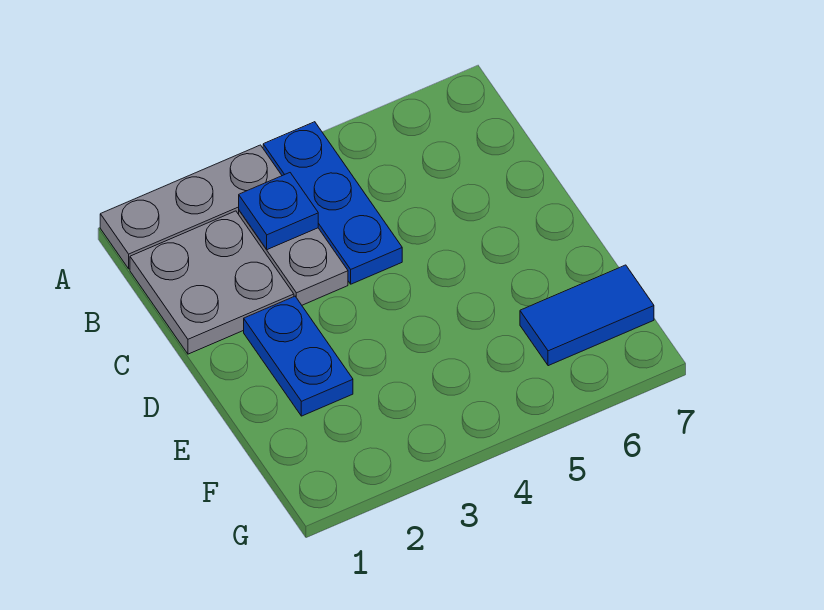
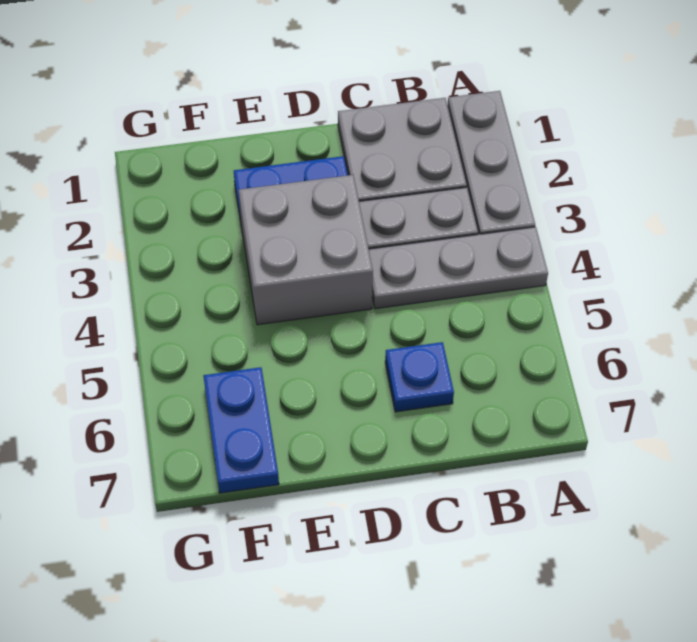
blue 1x3 plate [263,122,402,284] -> grey 1x3 plate [369,227,548,309]
blue 1x1 plate [239,173,318,250] -> blue 1x1 plate moved to [385,342,454,412]
none -> grey 2x2 brick [239,175,373,325]
blue 1x2 tile [520,265,654,366] -> blue 1x2 plate [203,367,279,493]

